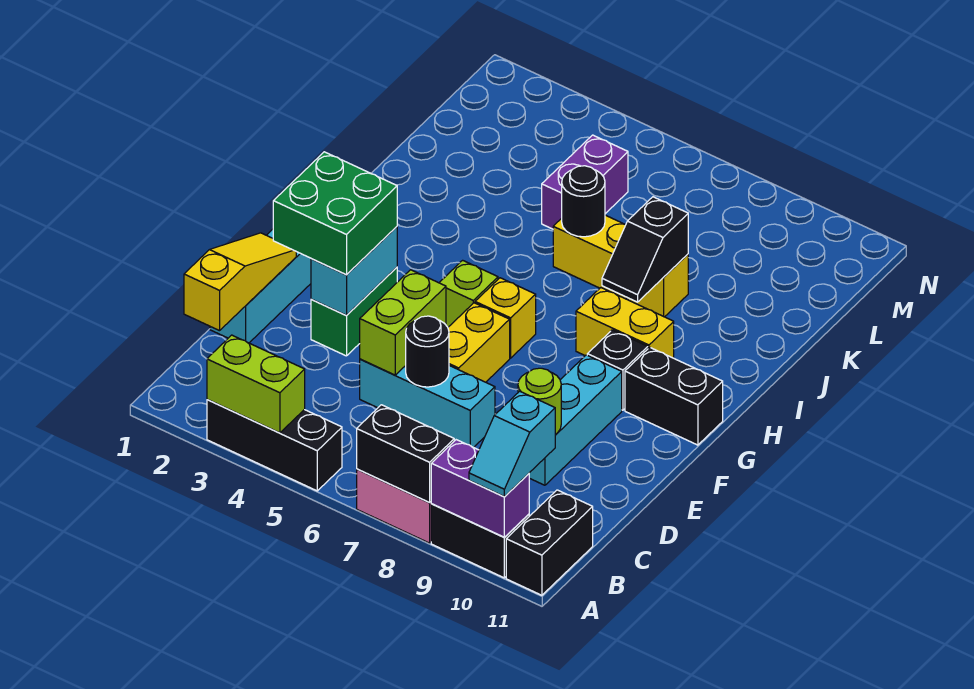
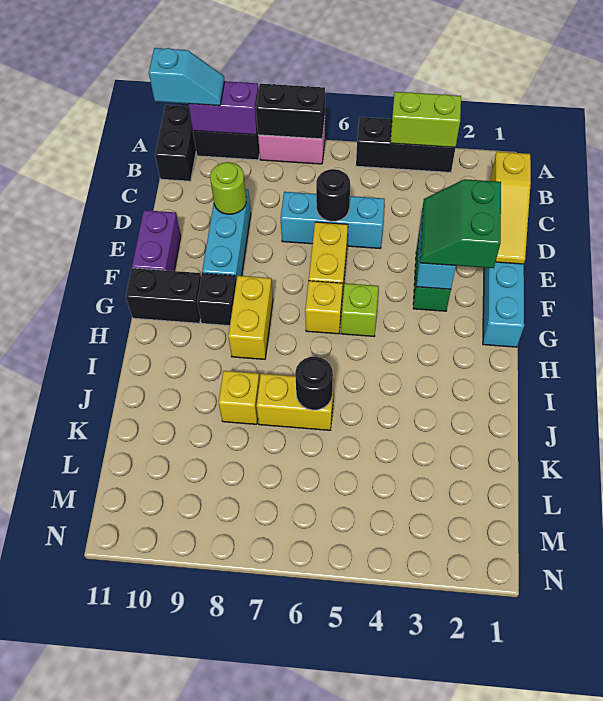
cyan 1x2 slope [469,391,555,497] -> cyan 1x2 slope turned to [149,48,225,106]
lime 1x2 brick [360,270,446,375] -> none
green 2x2 brick [273,152,397,275] -> green 2x2 slope [420,179,501,268]
yellow 1x2 brick [576,288,674,358] -> yellow 1x2 brick turned to [228,276,273,359]
black 1x2 slope [602,197,688,302] -> none
purple 1x2 brick [542,135,628,229] -> purple 1x2 brick moved to [132,210,181,271]

